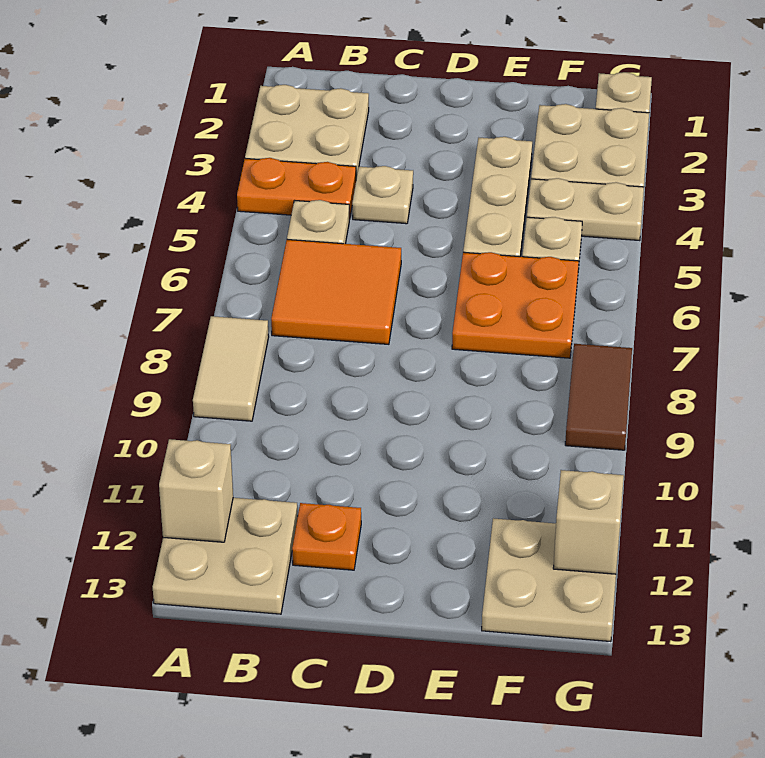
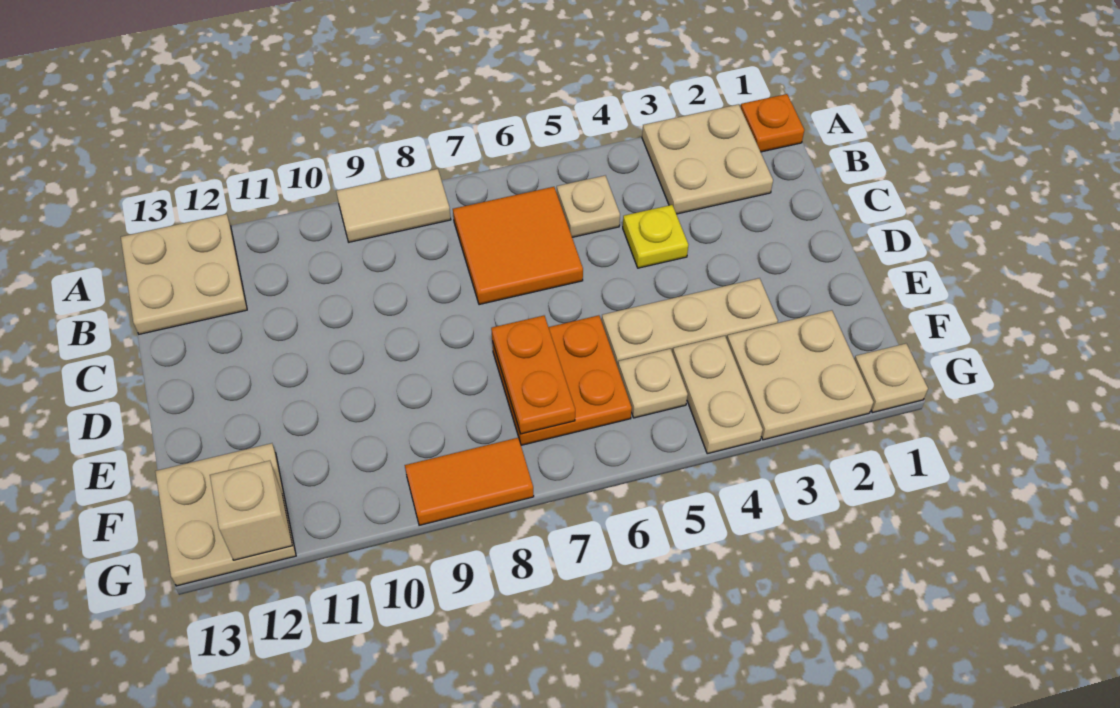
orange 1x2 plate [237,158,356,219] -> orange 1x2 plate moved to [491,316,575,434]
tan 1x1 brick [159,439,233,542] -> none
tan 1x1 plate [352,166,413,224] -> yellow 1x1 plate [623,205,688,268]
orange 1x1 plate [292,503,361,570] -> orange 1x1 plate moved to [741,94,804,152]
brown 1x2 tile [565,344,632,450] -> orange 1x2 tile [405,438,534,525]

